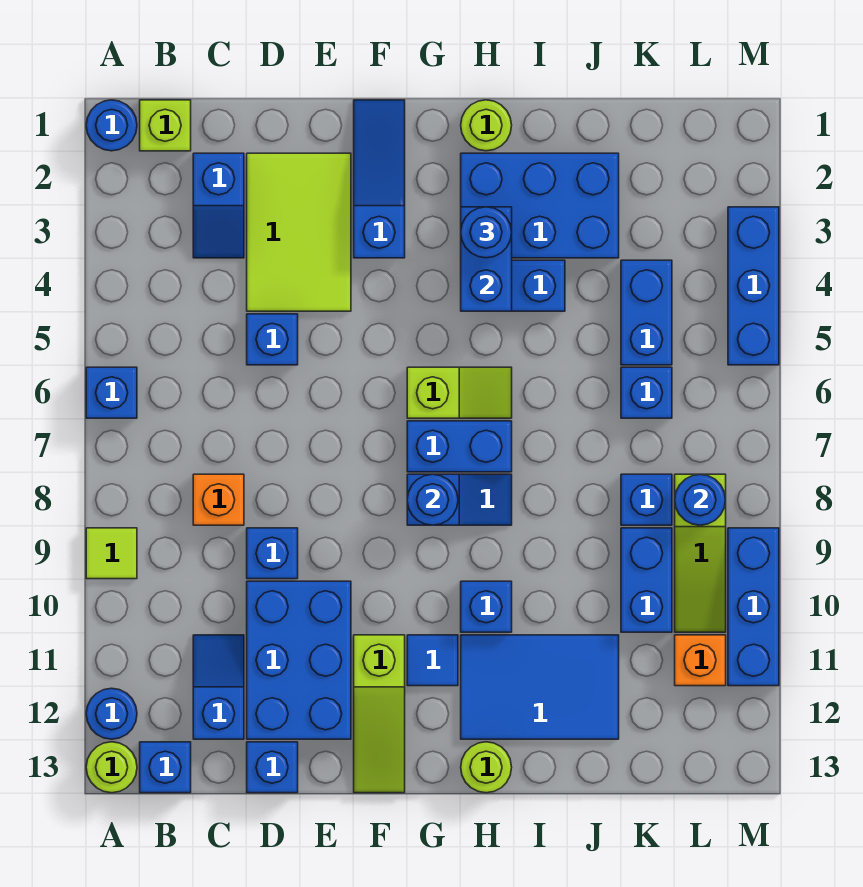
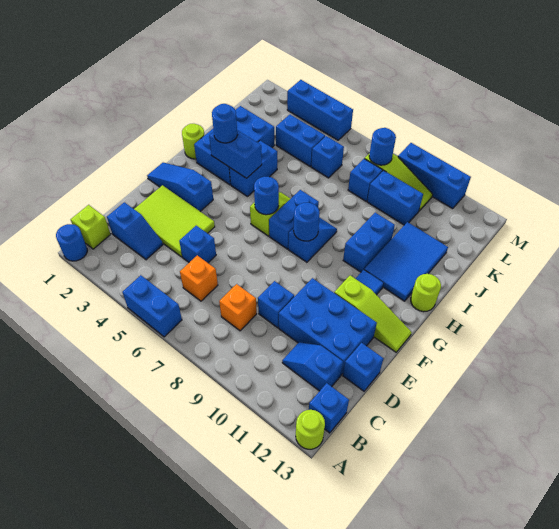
blue 1x1 brick [86,367,137,418] -> blue 1x2 brick [122,275,182,337]
lime 1x1 tile [86,528,137,579] -> none
blue 1x1 round brick [86,688,137,739] -> blue 1x1 round brick moved to [254,177,279,215]
blue 1x1 brick [461,581,512,632] -> blue 1x2 brick [343,213,395,272]
orange 1x1 brick [675,635,726,686] -> orange 1x1 brick moved to [180,255,218,301]

